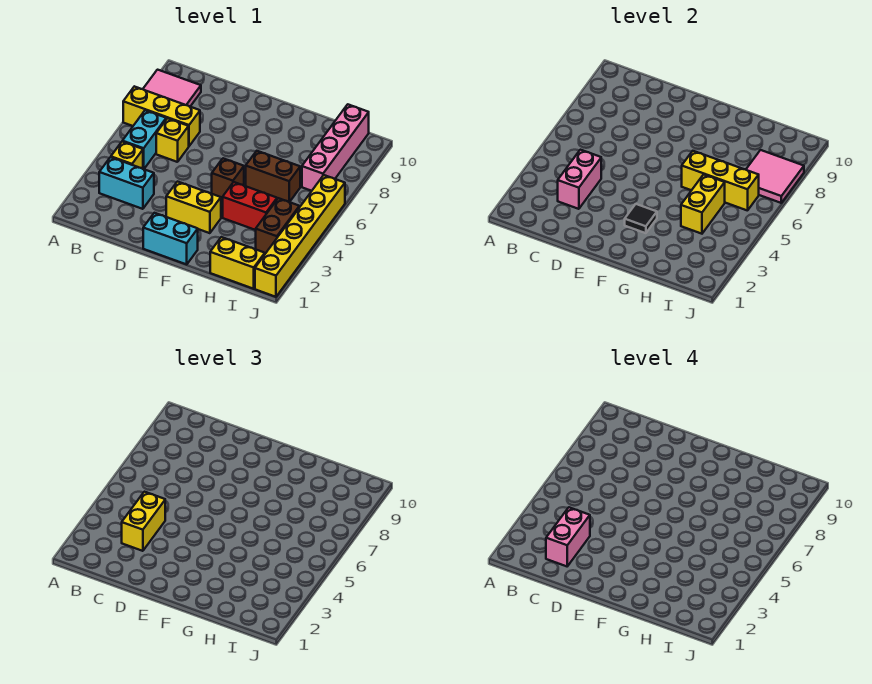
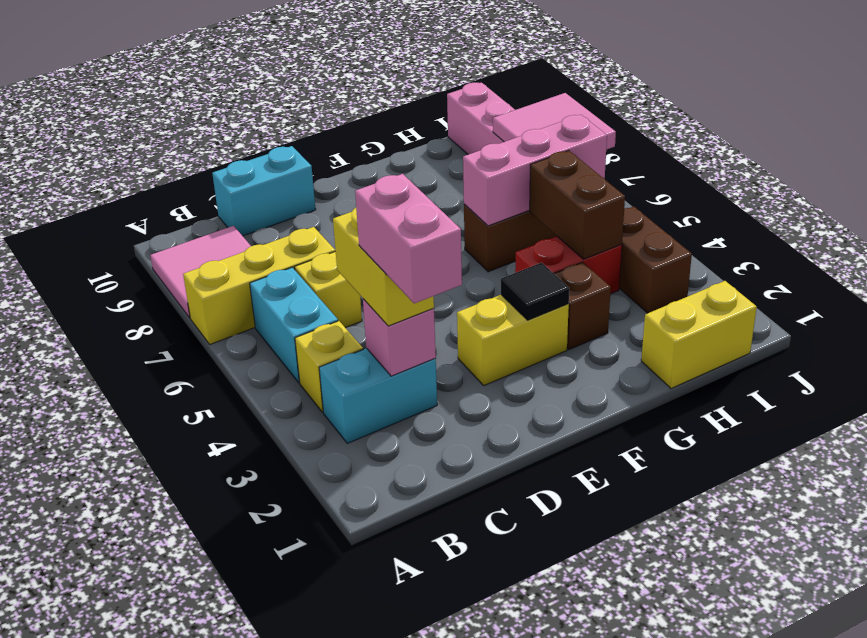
pink 1x2 brick [558,150,601,209] -> pink 1x1 brick [363,299,436,376]
cyan 1x2 brick [143,213,198,264] -> cyan 1x2 brick moved to [212,146,316,236]
brown 1x1 brick [212,158,244,198] -> brown 1x1 brick moved to [554,262,611,349]
yellow 1x3 brick [682,151,759,211] -> pink 1x3 brick [463,115,607,226]
yellow 1x2 brick [681,174,725,234] -> brown 1x2 brick [530,151,625,259]
yellow 1x6 brick [255,175,345,297] -> none

